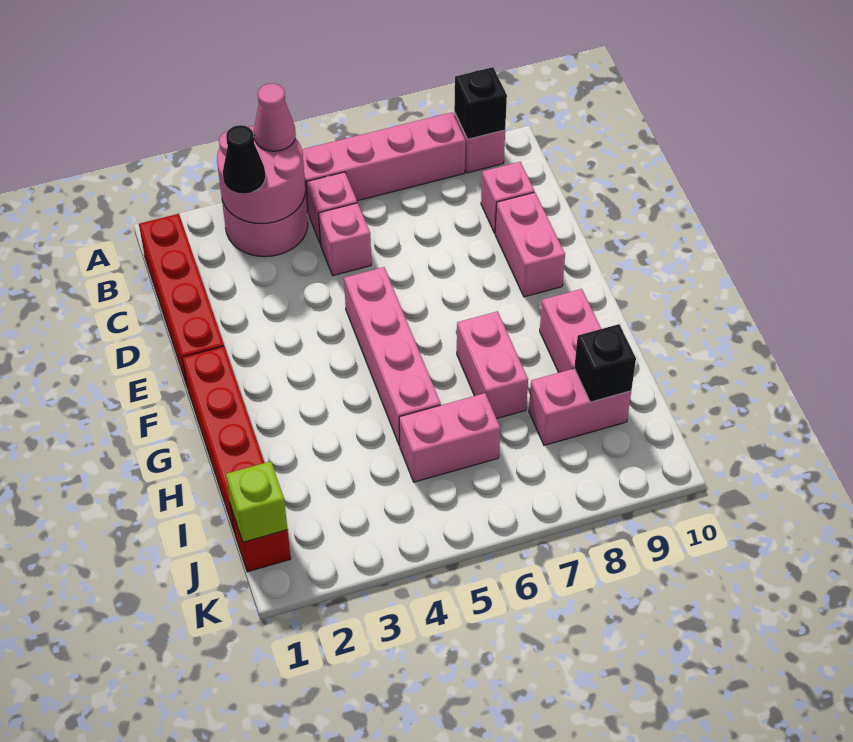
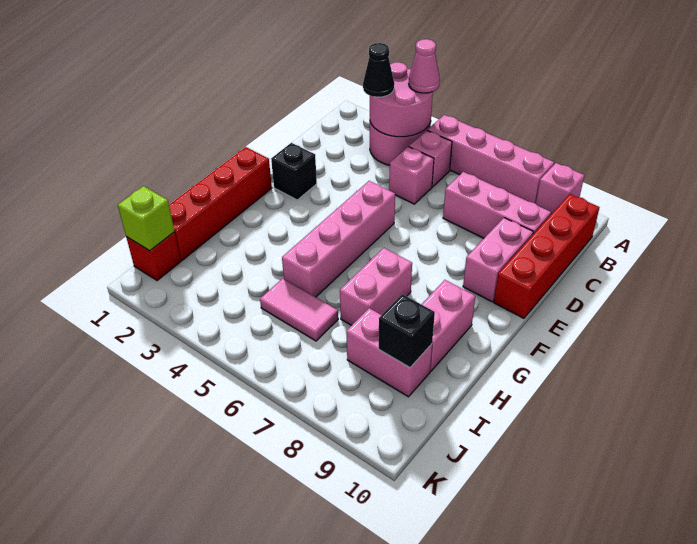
black 1x1 brick [454,67,507,139] -> black 1x1 brick moved to [271,143,317,200]
red 1x4 brick [139,214,224,385] -> red 1x4 brick moved to [494,194,599,318]
pink 1x1 brick [481,162,534,233] -> pink 1x3 brick [443,172,551,238]
pink 1x2 brick [399,393,500,482] -> pink 1x2 tile [260,278,338,341]

